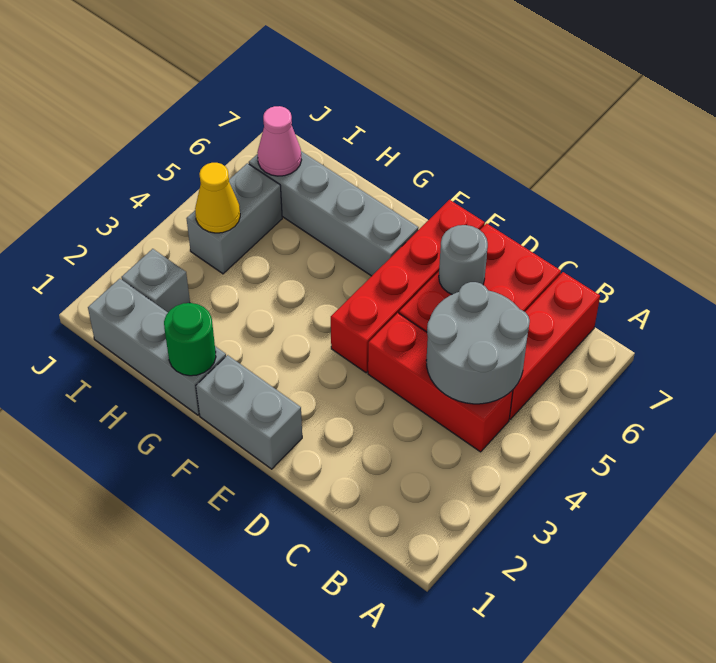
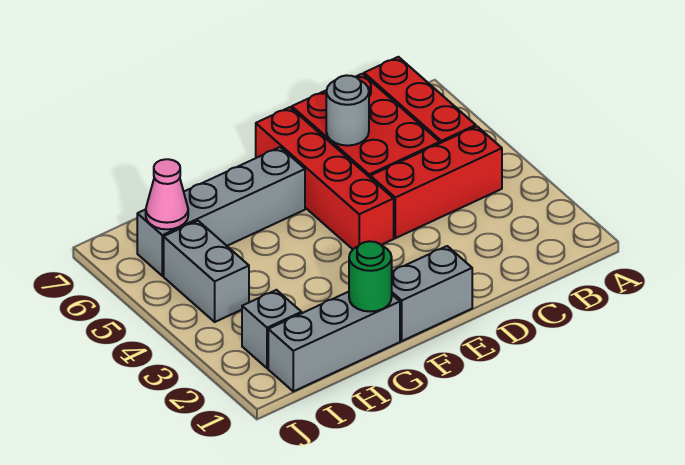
grey 2x2 round brick [426,282,530,404] -> none
yellow 1x1 cone [195,163,240,233] -> none

